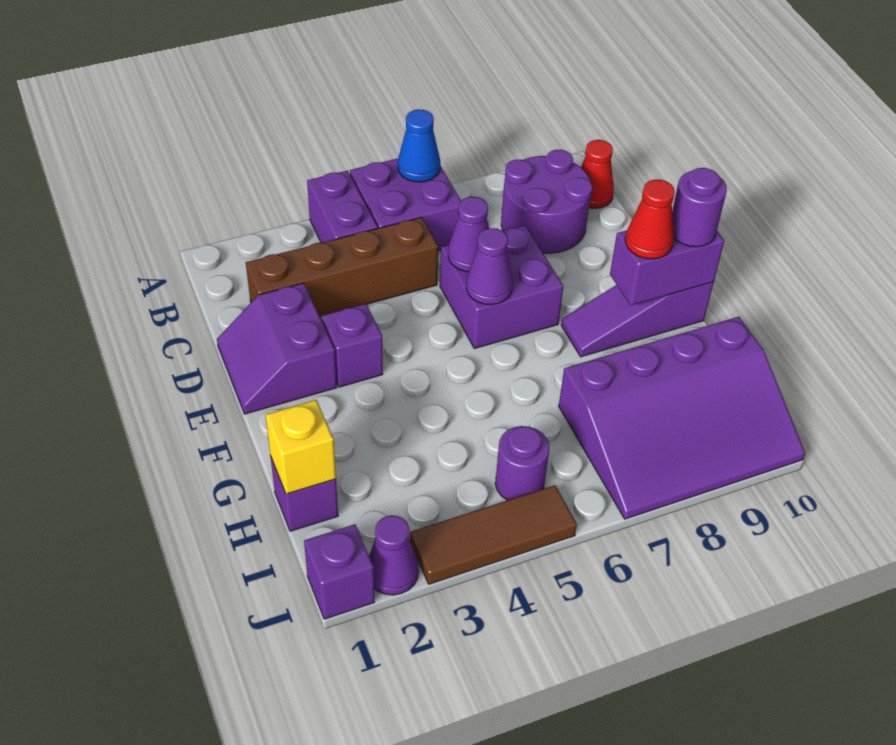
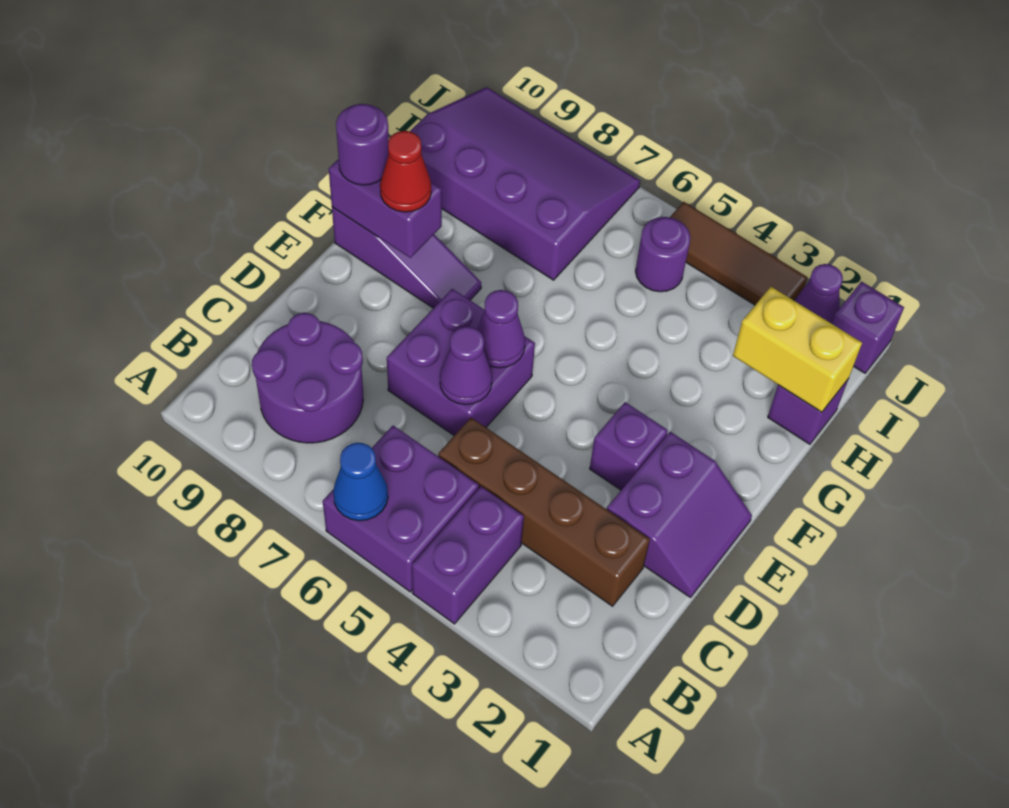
red 1x1 cone [581,140,614,208] -> none
yellow 1x1 brick [266,400,336,494] -> yellow 1x2 brick [733,287,862,412]

